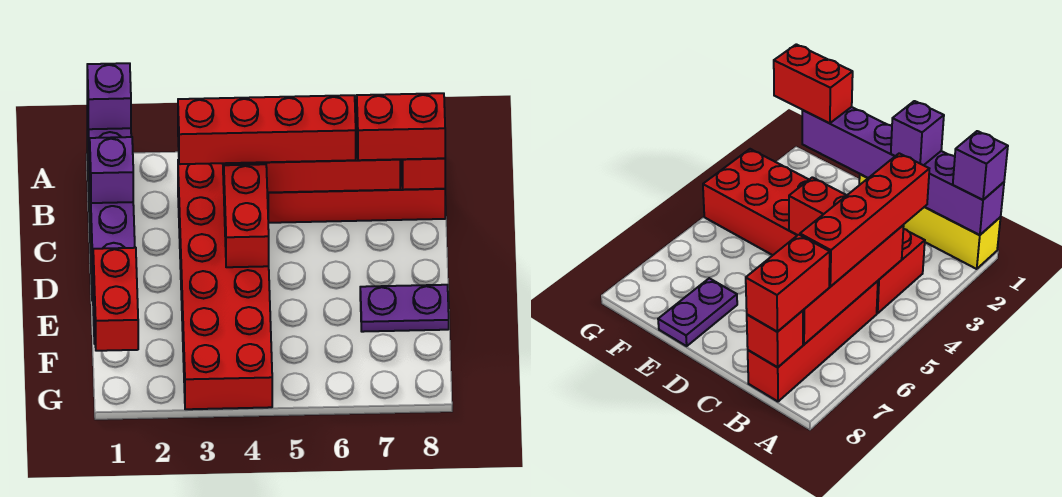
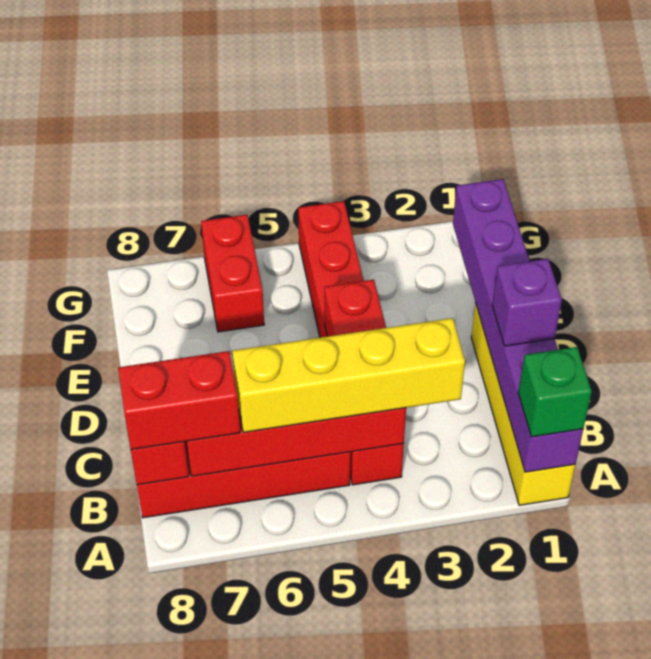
purple 1x1 brick [87,63,131,129] -> green 1x1 brick [518,347,592,437]
red 2x6 brick [178,160,272,409] -> red 1x6 brick [298,201,404,485]
red 1x4 brick [178,95,356,164] -> yellow 1x4 brick [232,318,465,433]
purple 1x2 plate [360,285,449,332] -> none
red 1x2 brick [93,248,138,351] -> red 1x2 brick moved to [201,215,264,332]

